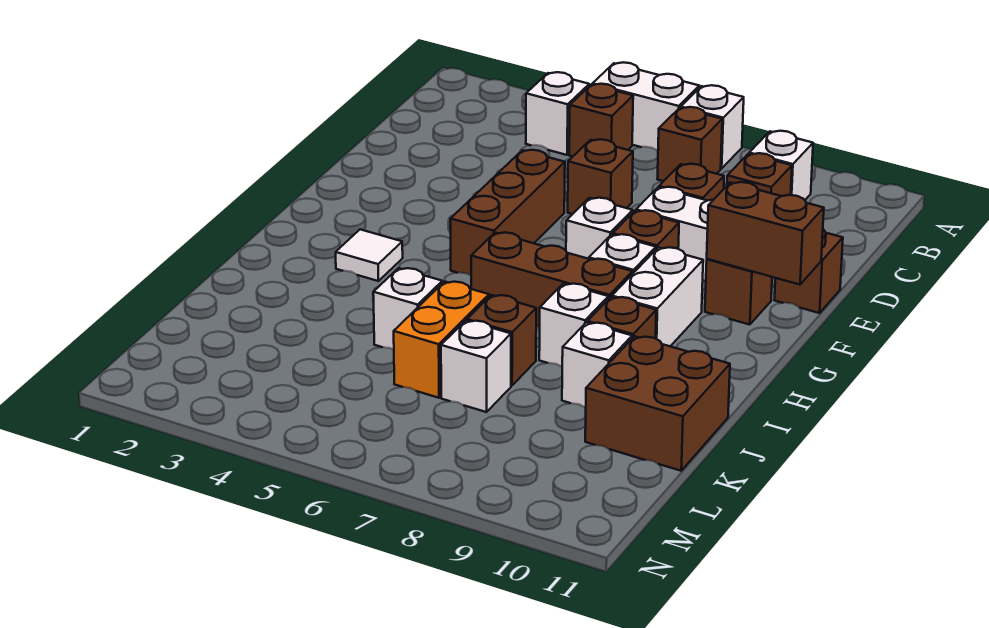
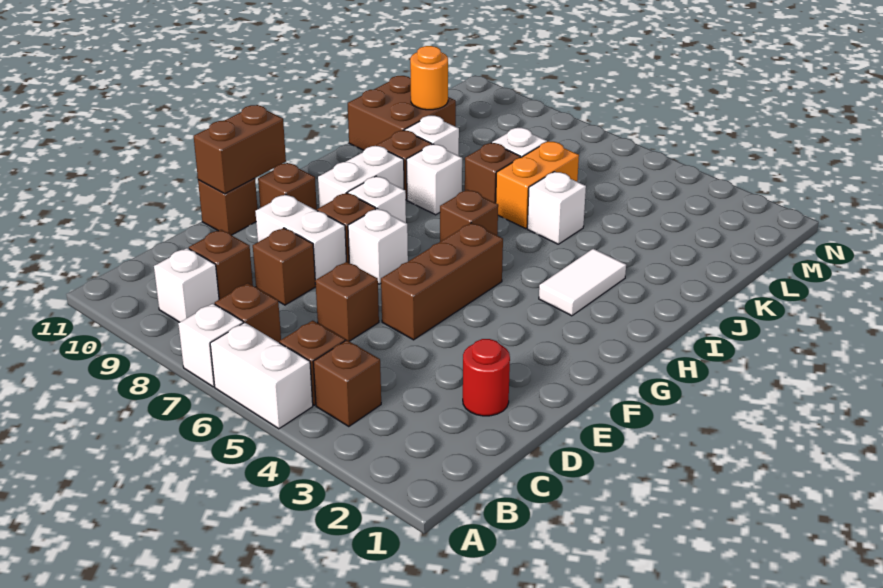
white 1x1 brick [526,72,589,155] -> brown 1x1 brick [313,340,381,426]
none -> red 1x1 round brick [463,339,510,416]
brown 1x2 brick [707,182,824,285] -> brown 1x2 brick turned to [194,105,286,194]
white 1x1 tile [336,229,403,281] -> white 1x2 tile [539,249,626,316]
brown 1x3 brick [471,232,632,327] -> brown 1x1 brick [440,190,498,242]
none -> orange 1x1 round brick [410,46,448,110]

